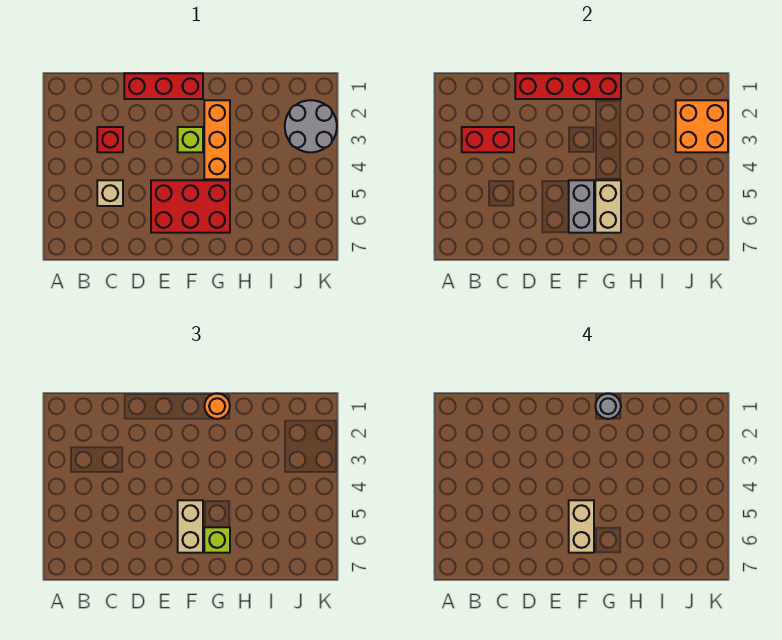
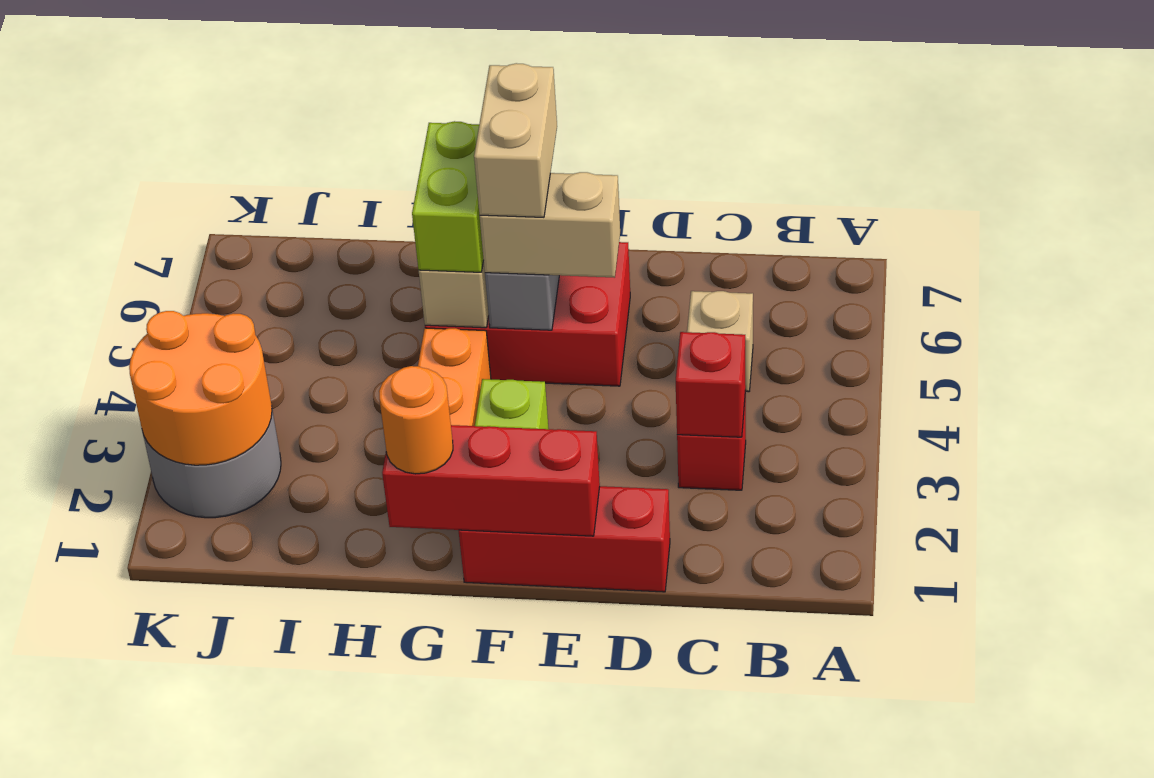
red 1x2 brick [462,127,514,152] -> red 1x1 brick [676,332,746,437]
red 1x4 brick [515,73,621,99] -> red 1x3 brick [382,425,600,536]
tan 1x2 brick [178,500,203,553] -> tan 1x2 brick turned to [480,172,620,278]
grey 1x1 round brick [595,394,621,419] -> none
lime 1x1 brick [204,527,230,553] -> lime 1x2 brick [412,121,484,272]
orange 2x2 brick [676,100,728,152] -> orange 2x2 round brick [129,311,272,465]

